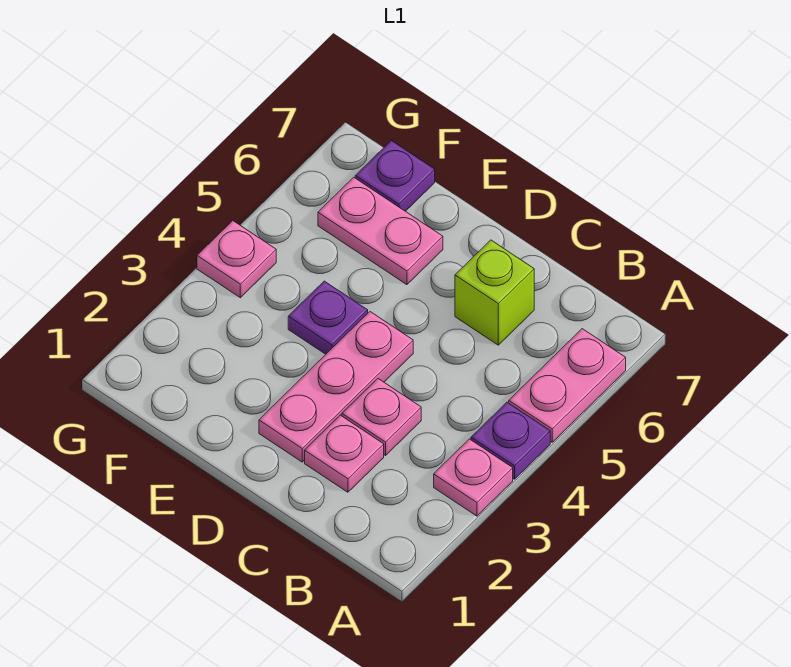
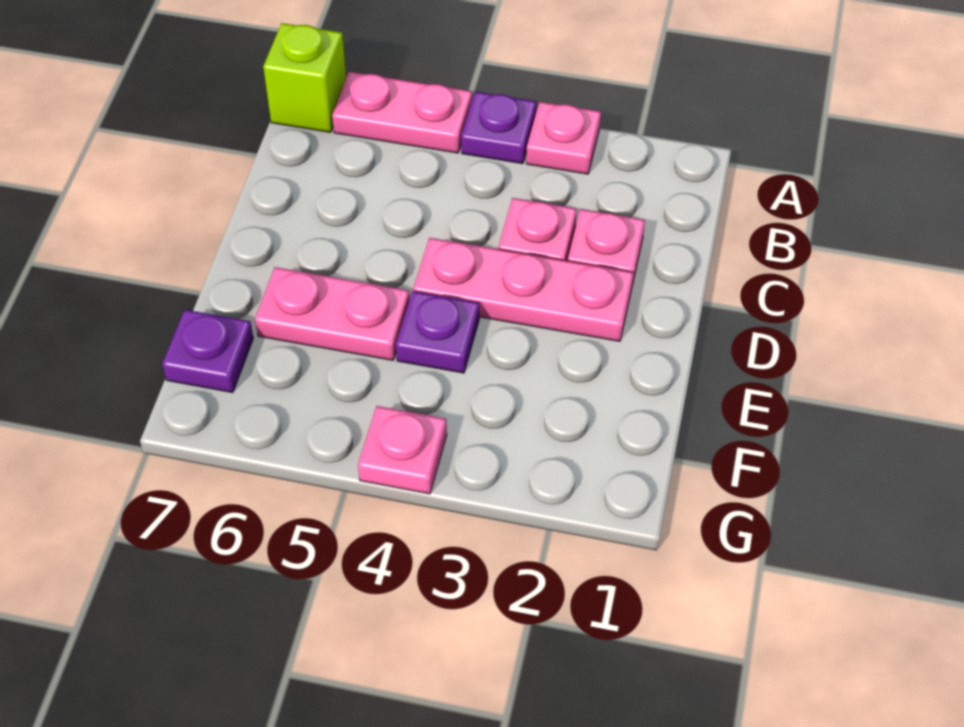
lime 1x1 brick [455,240,534,345] -> lime 1x1 brick moved to [263,23,346,132]
pink 1x2 plate [318,177,443,285] -> pink 1x2 plate turned to [255,267,410,360]

